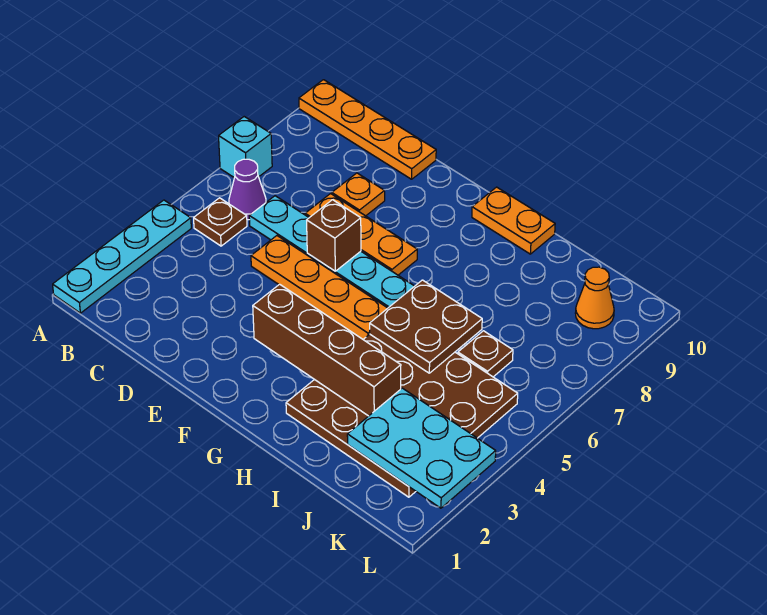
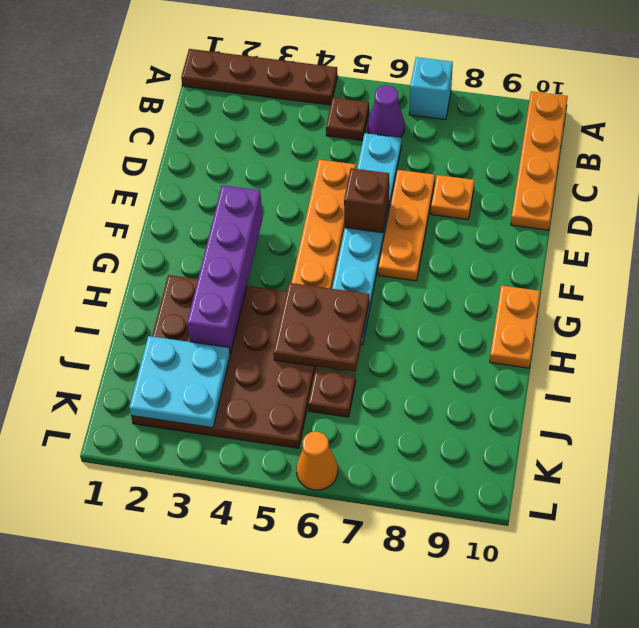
cyan 1x4 plate [53,200,191,313] -> brown 1x4 plate [181,49,338,105]
brown 1x4 brick [253,284,401,416] -> purple 1x4 brick [187,185,263,354]
cyan 2x3 plate [347,388,496,508] -> cyan 2x2 plate [129,336,230,428]
orange 1x1 cone [575,267,614,329] -> orange 1x1 cone moved to [296,431,338,490]

